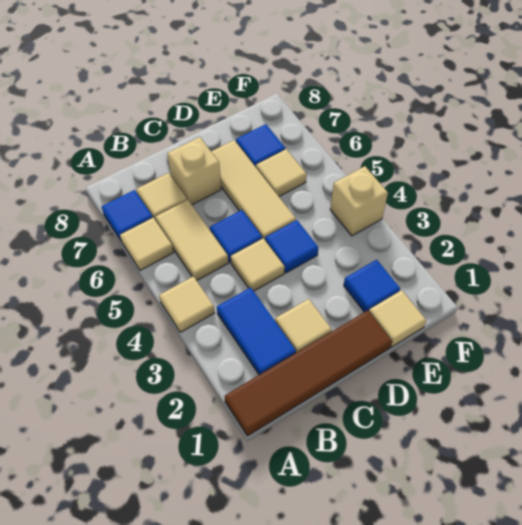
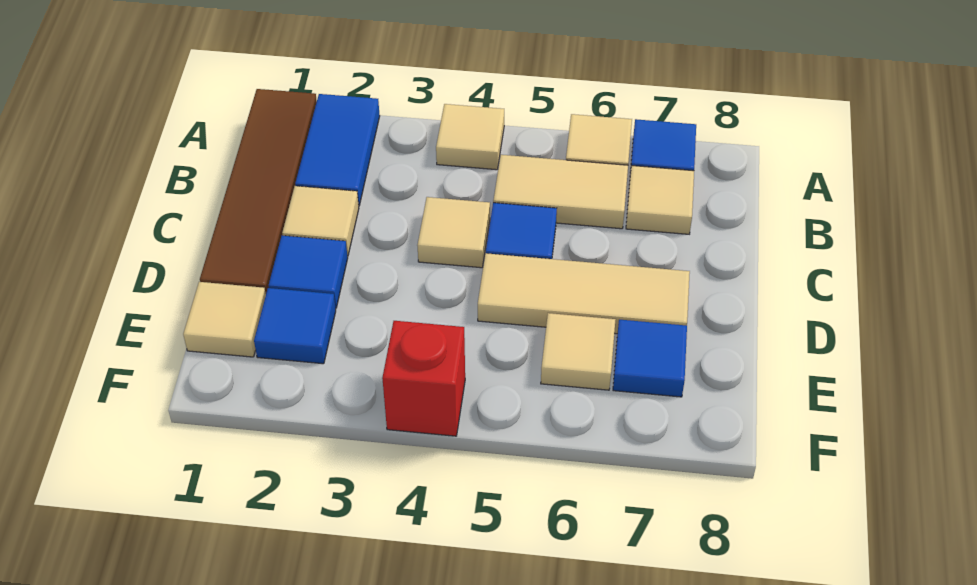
blue 1x2 tile [217,287,296,375] -> blue 1x2 tile turned to [295,94,380,205]
tan 1x1 brick [167,137,221,205] -> none
blue 1x1 tile [265,220,318,273] -> blue 1x1 tile moved to [269,236,348,308]
tan 1x1 brick [330,166,388,236] -> red 1x1 brick [382,321,465,436]

